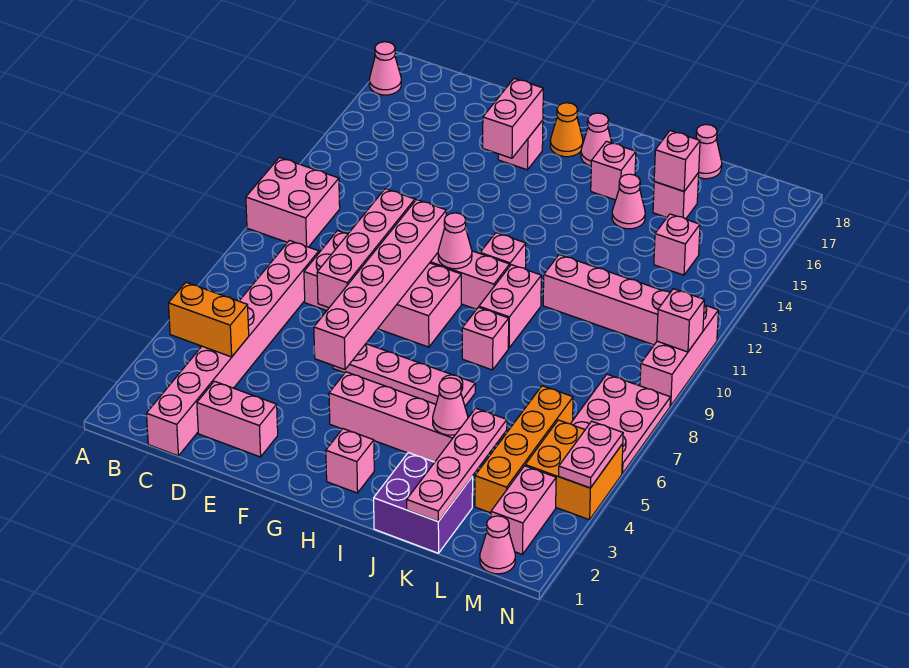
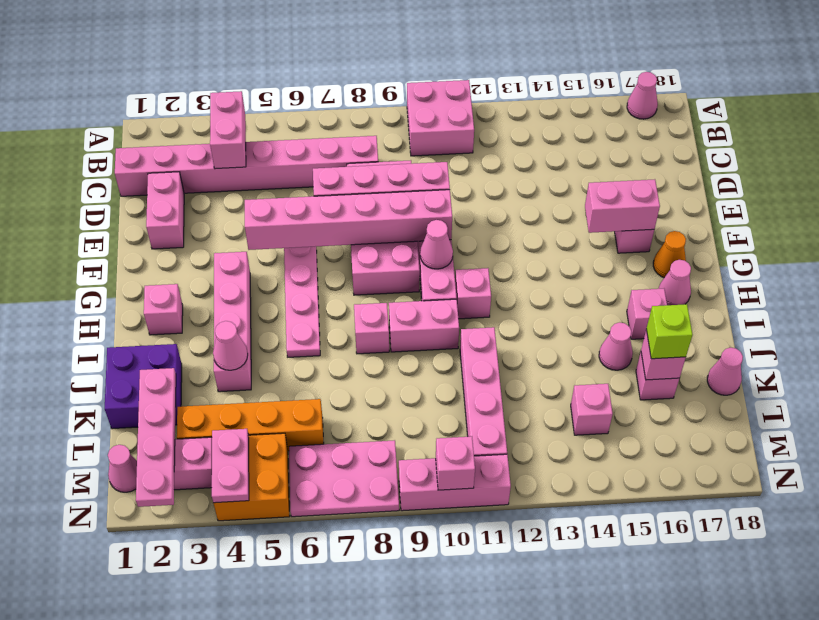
orange 1x2 brick [168,282,249,357] -> pink 1x2 brick [210,91,246,169]
pink 1x4 plate [407,408,507,521] -> pink 1x4 plate turned to [136,368,176,507]
none -> lime 1x1 brick [646,304,693,359]
pink 1x2 plate [559,421,623,488] -> pink 1x2 plate turned to [212,429,249,503]

